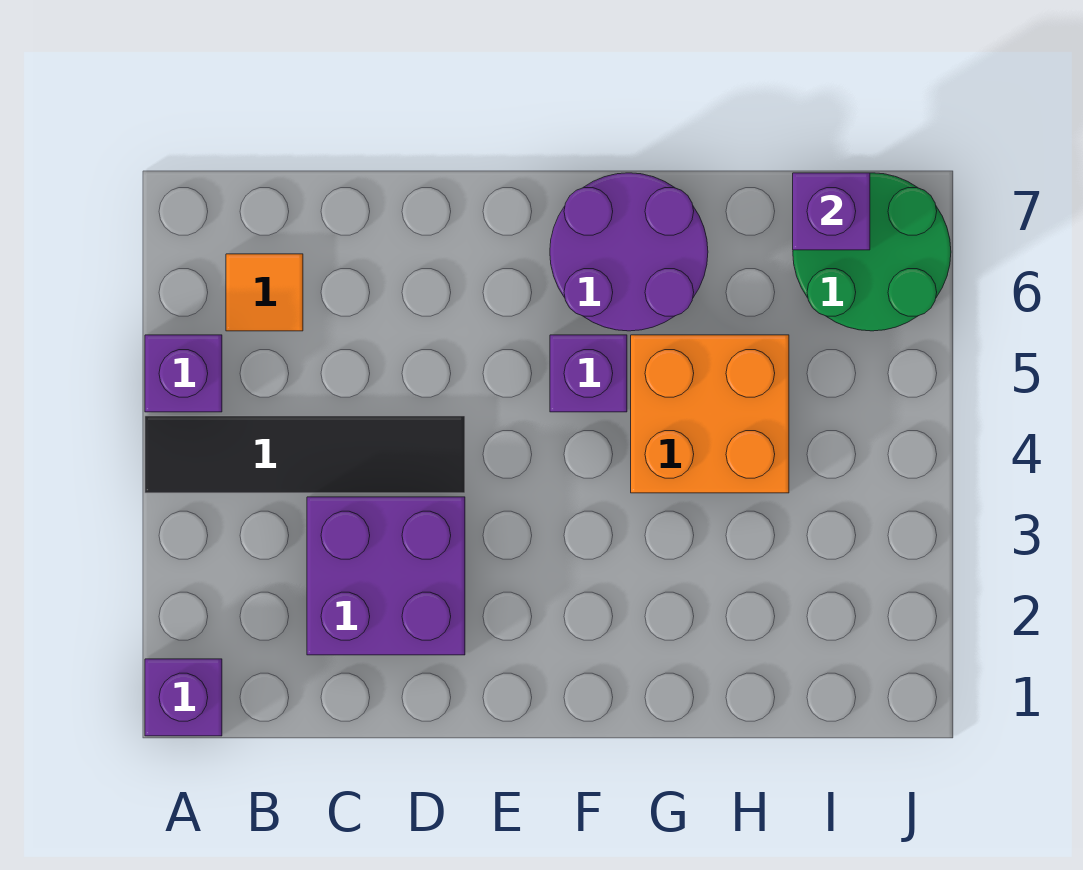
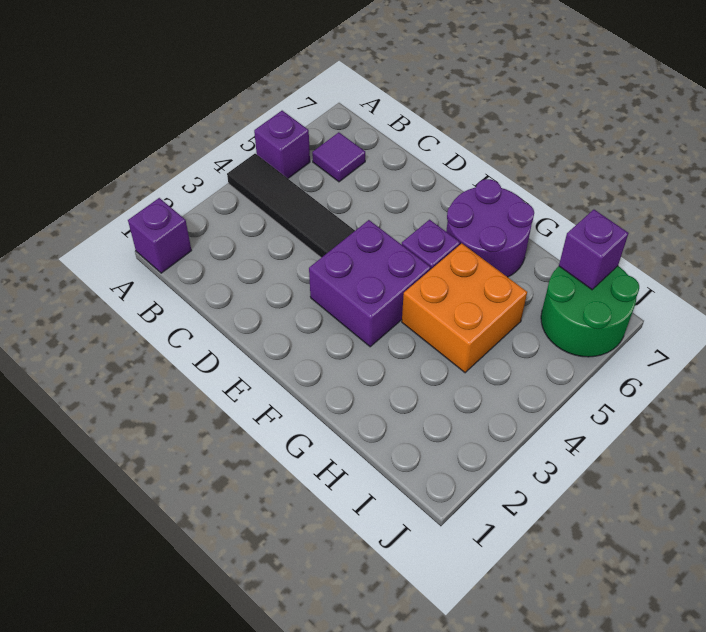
orange 1x1 tile [226,254,303,331] -> purple 1x1 tile [312,132,365,182]
purple 2x2 brick [307,497,465,655] -> purple 2x2 brick moved to [309,220,431,347]

